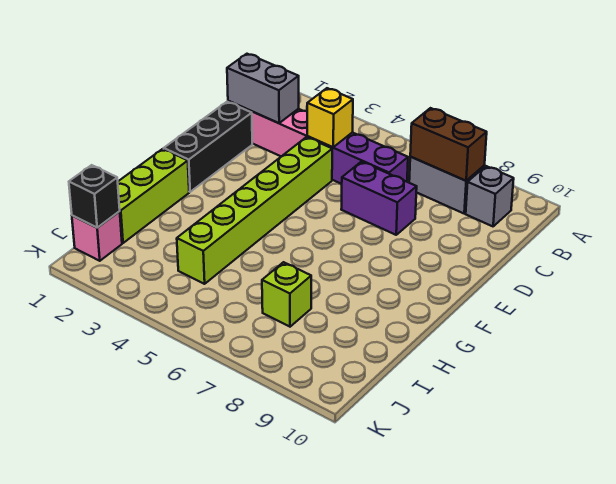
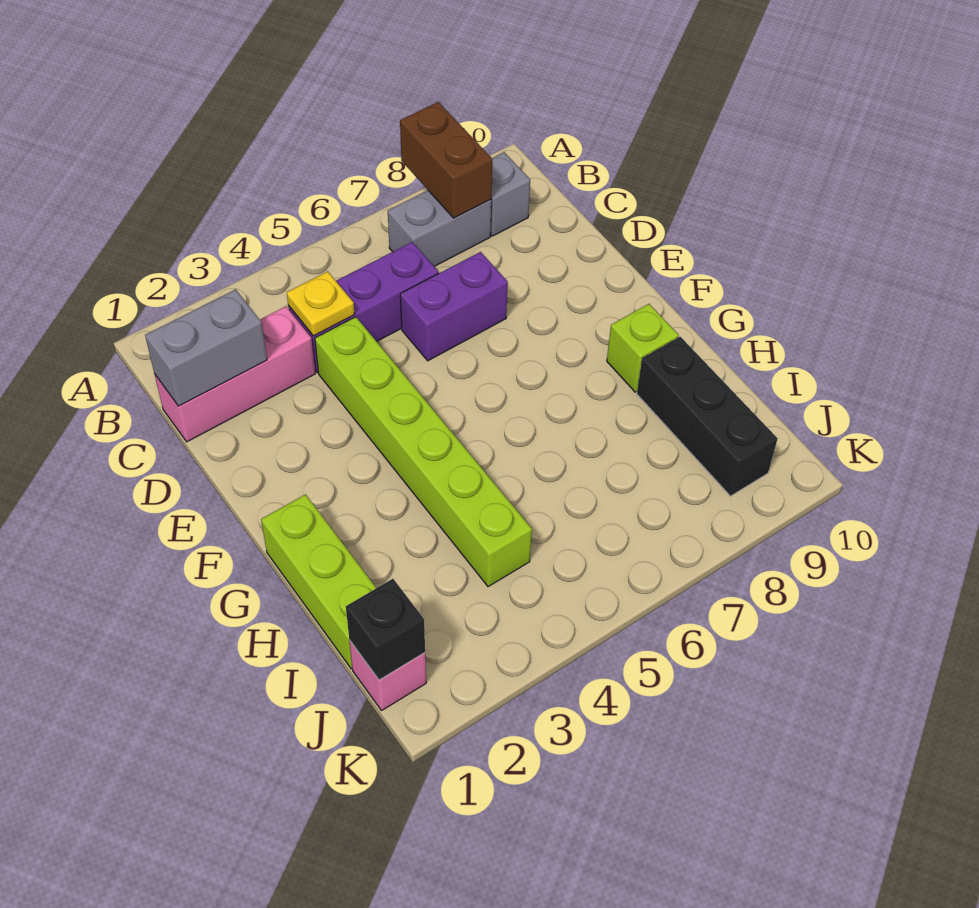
brown 1x2 brick [410,108,487,181] -> brown 1x2 brick turned to [400,102,492,218]
yellow 1x1 brick [307,88,353,147] -> yellow 1x1 plate [287,271,354,336]
black 1x3 brick [164,102,252,192] -> black 1x3 brick moved to [637,337,778,496]
lime 1x1 brick [262,262,311,327] -> lime 1x1 brick moved to [607,304,679,392]

